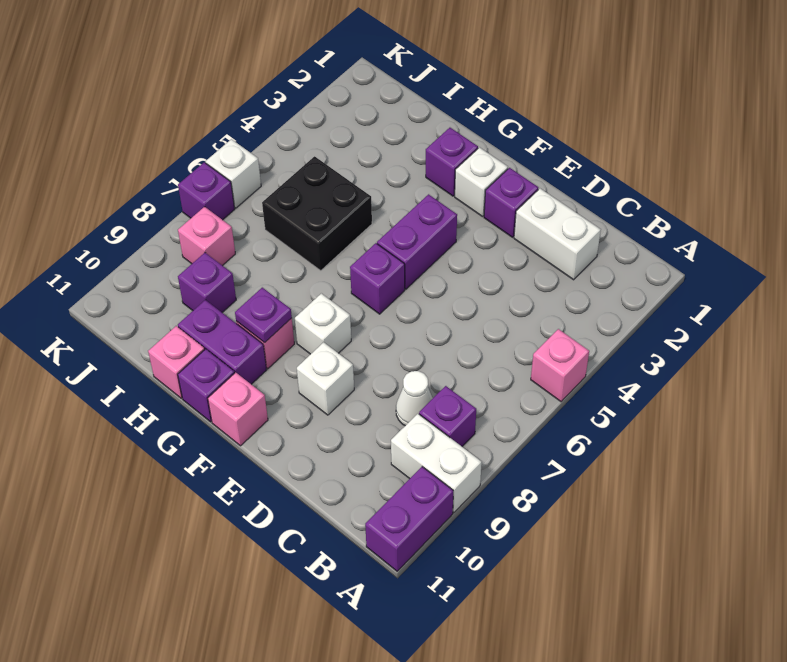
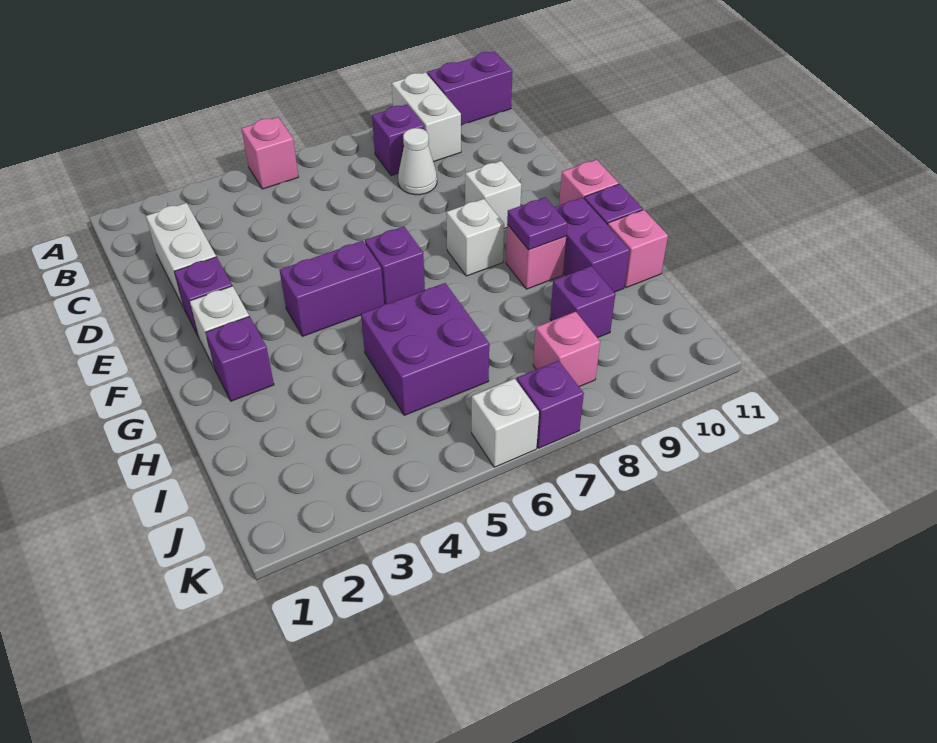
black 2x2 brick [262,156,372,271] -> purple 2x2 brick [361,283,489,415]

